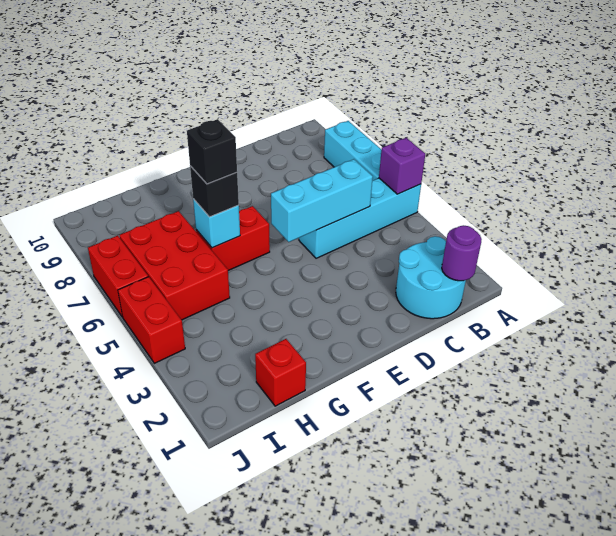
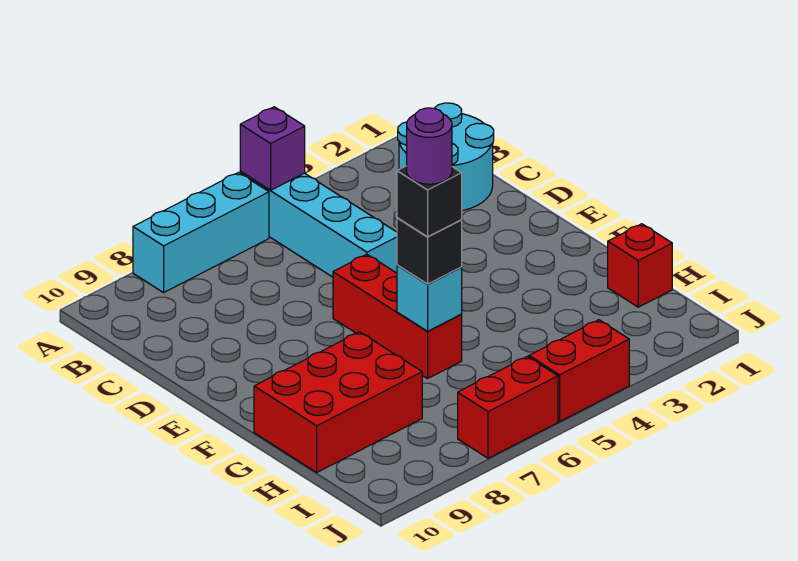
purple 1x1 round brick [442,225,482,281] -> purple 1x1 round brick moved to [407,108,452,184]
cyan 1x3 brick [271,159,373,242] -> none
red 1x2 brick [196,206,270,271] -> red 1x3 brick [333,254,462,379]
red 2x3 brick [120,211,230,320] -> red 2x3 brick moved to [254,332,422,472]

